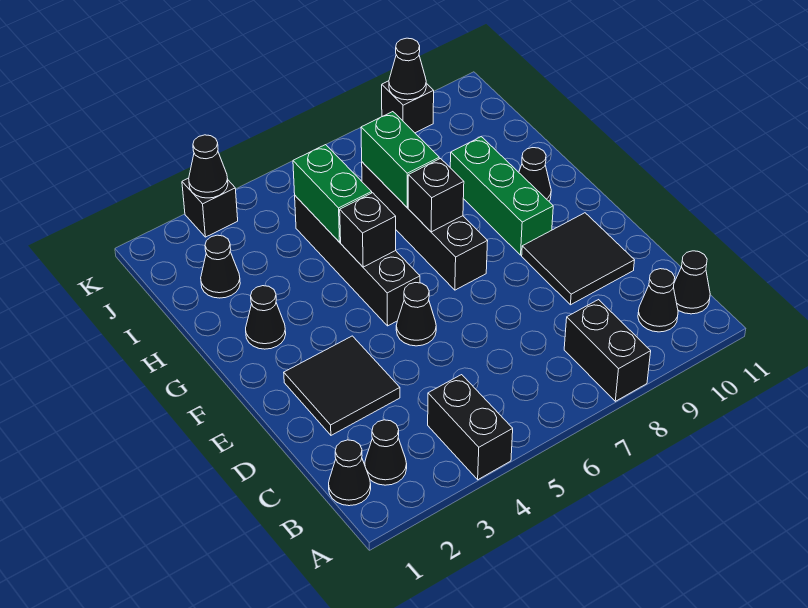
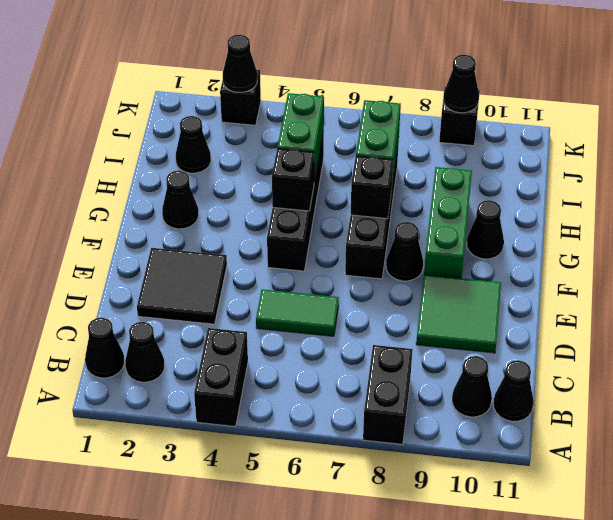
none -> green 1x2 tile [256,289,339,336]
black 2x2 tile [522,213,635,305] -> green 2x2 tile [416,275,501,353]
black 1x1 cone [396,283,436,346] -> black 1x1 cone moved to [386,222,423,281]

